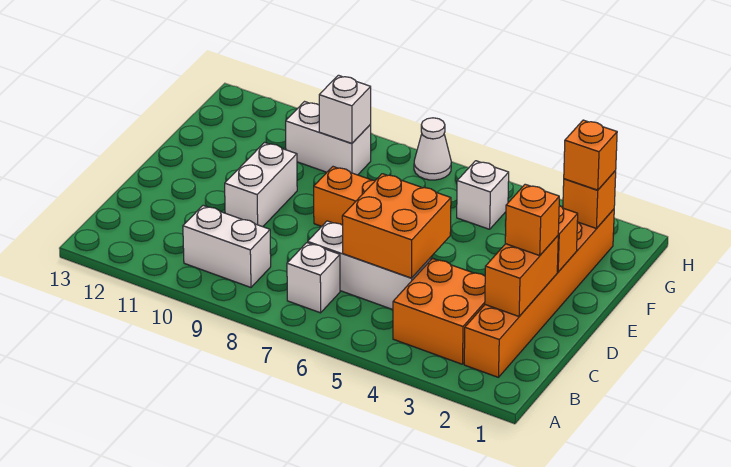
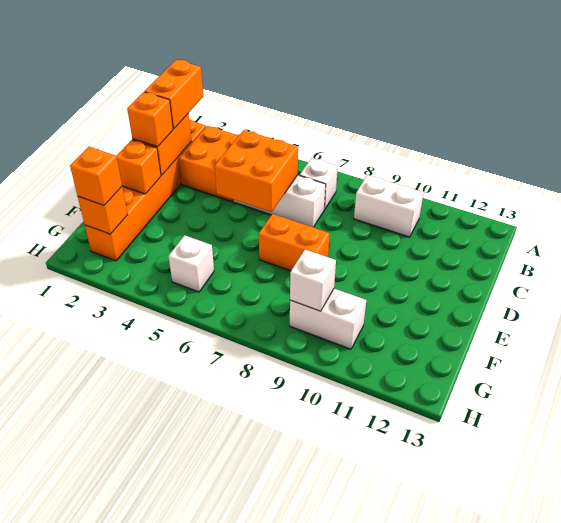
none -> orange 1x2 brick [144,60,203,129]
white 1x2 brick [225,143,297,227] -> none
white 1x1 cone [414,118,451,180] -> none

